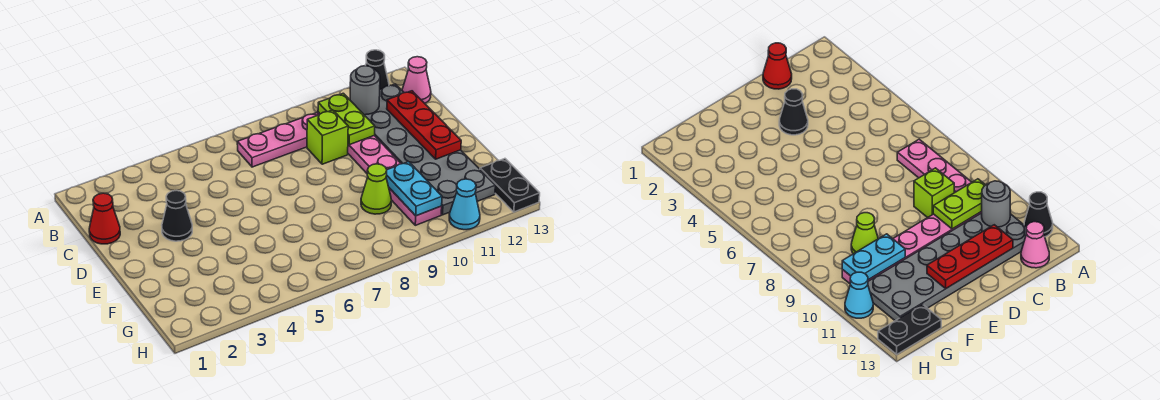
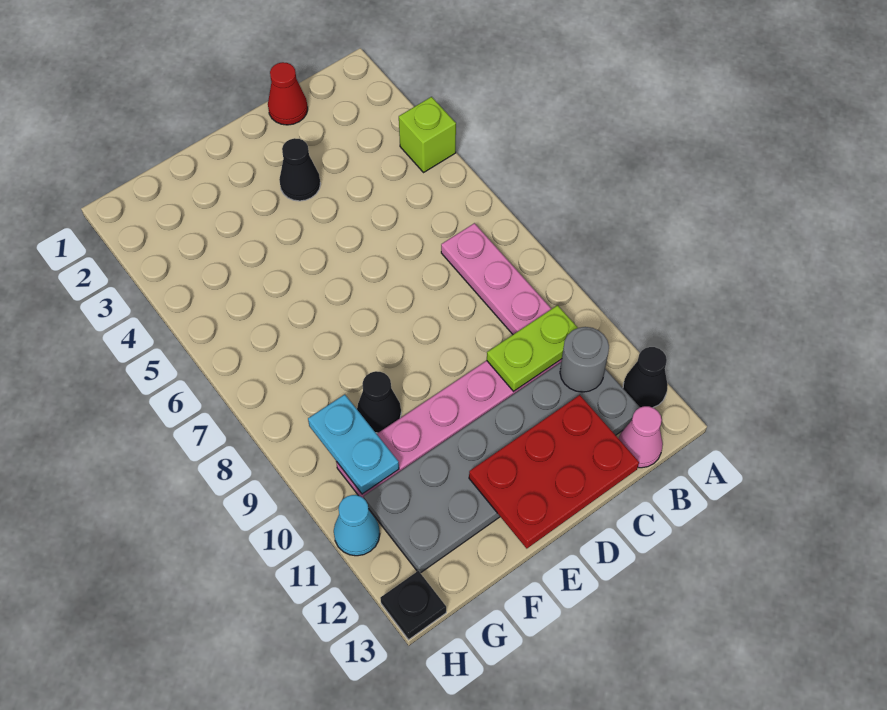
lime 1x1 brick [307,110,348,164] -> lime 1x1 brick moved to [399,97,456,172]
red 1x3 plate [387,91,461,159] -> red 2x3 plate [469,395,639,548]
lime 1x1 cone [361,164,391,214] -> black 1x1 cone [357,371,401,433]
cyan 1x2 plate [386,162,442,216] -> cyan 1x2 plate turned to [308,394,399,494]
black 1x2 plate [480,159,540,212] -> black 1x1 plate [380,571,446,640]

